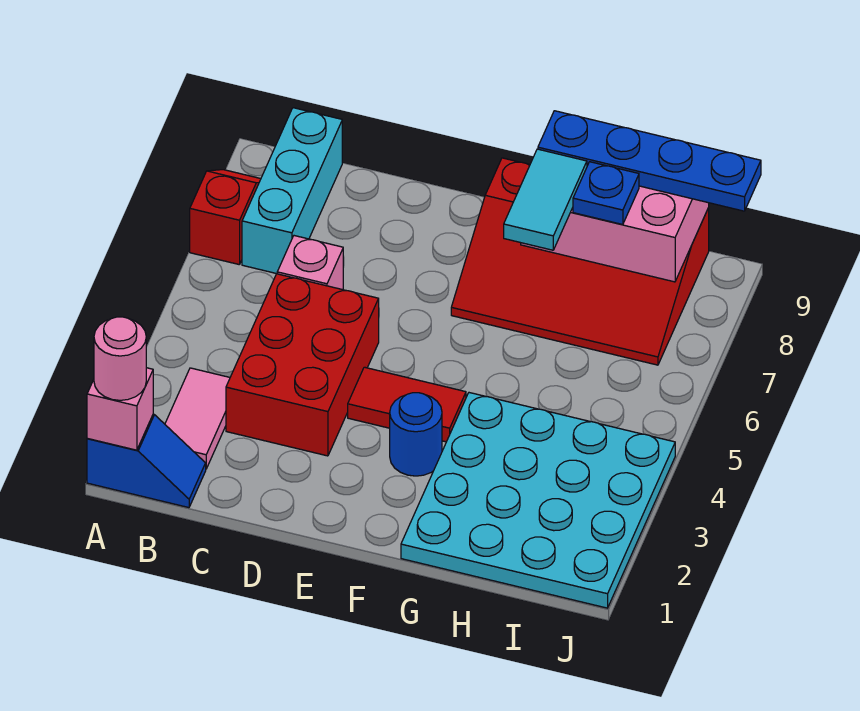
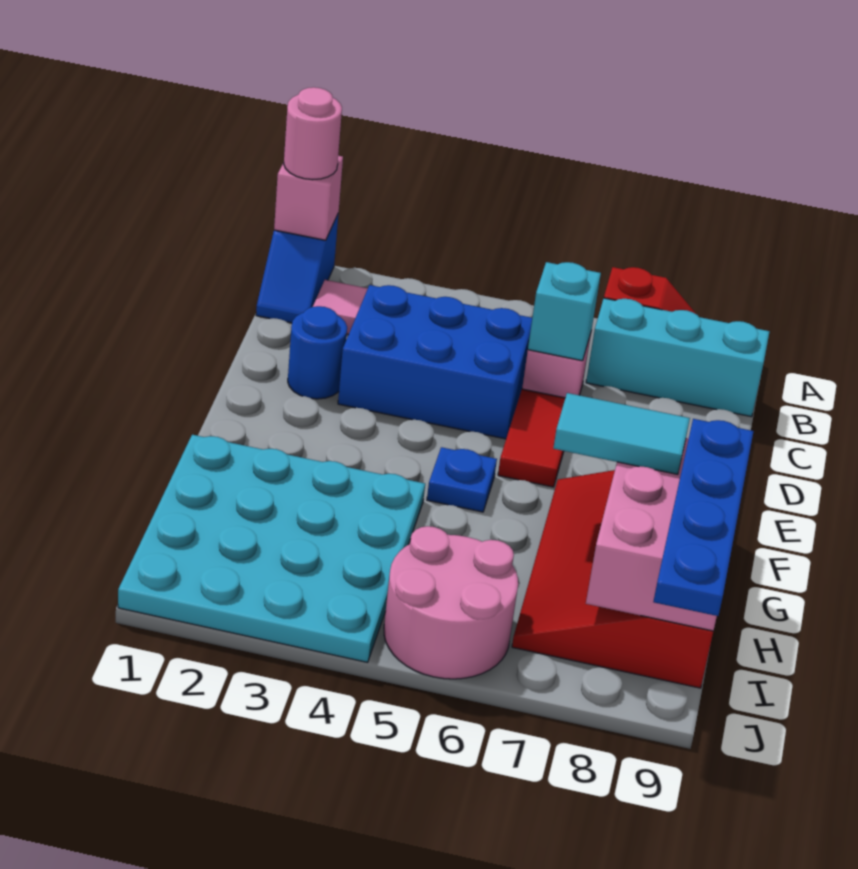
red 2x3 brick [226,274,379,456] -> blue 2x3 brick [338,285,532,439]
none -> cyan 1x1 brick [528,262,601,361]
red 1x2 tile [348,367,466,442] -> red 1x2 tile moved to [498,389,565,487]
blue 1x1 round brick [390,393,442,476] -> blue 1x1 round brick moved to [288,306,347,399]
blue 1x1 plate [573,162,639,225] -> blue 1x1 plate moved to [427,447,497,512]
none -> pink 2x2 round brick [384,526,518,679]

